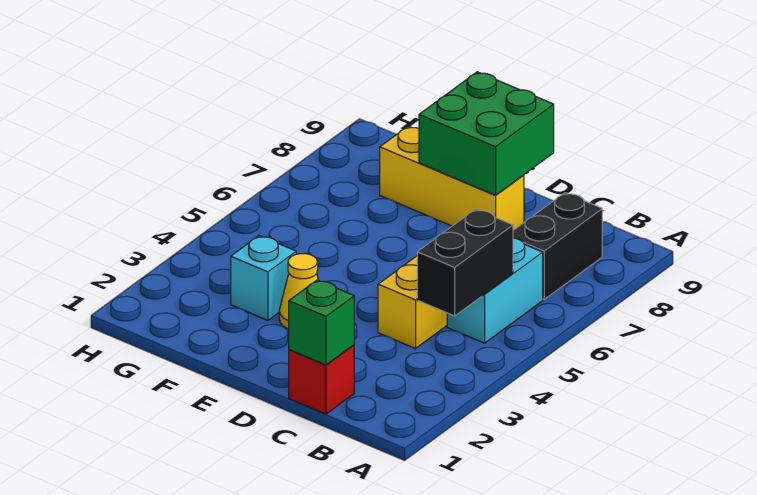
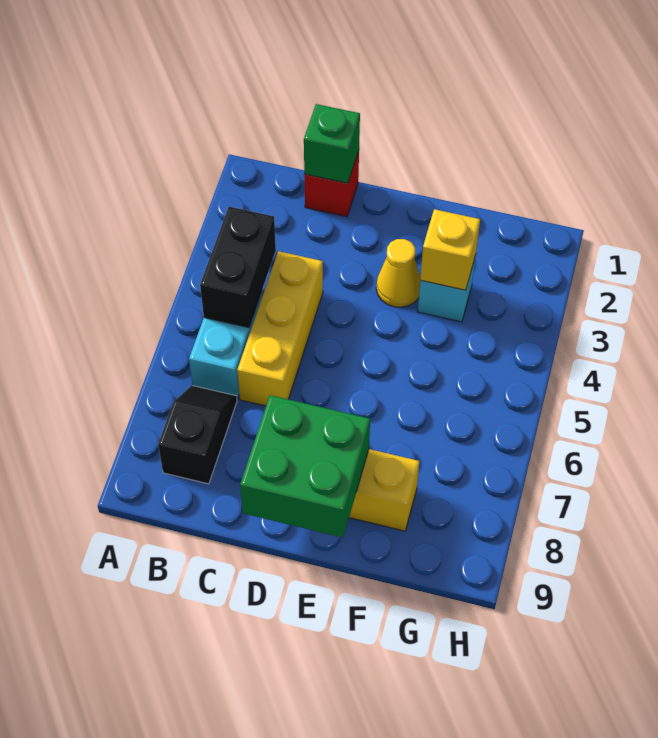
black 1x2 brick [513,193,602,299] -> black 1x2 slope [158,385,237,484]
none -> yellow 1x1 brick [420,209,480,290]

